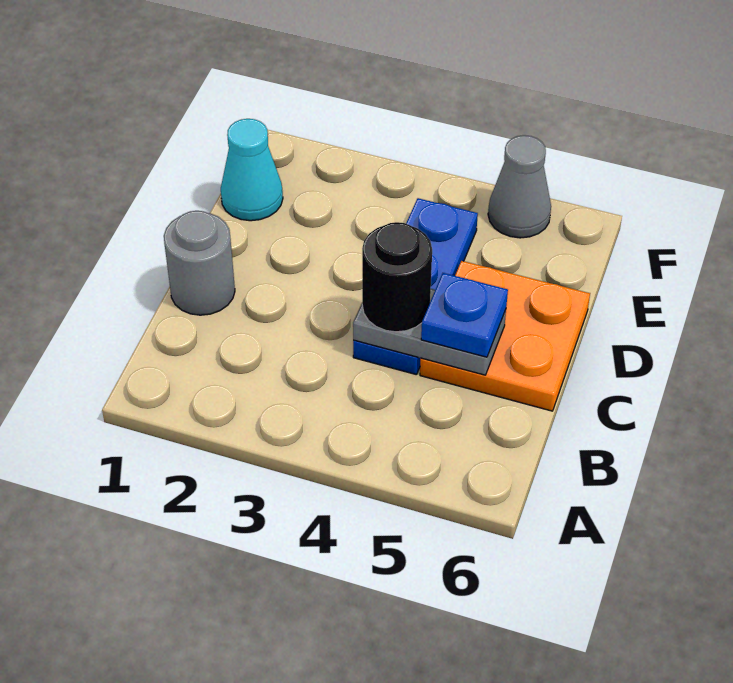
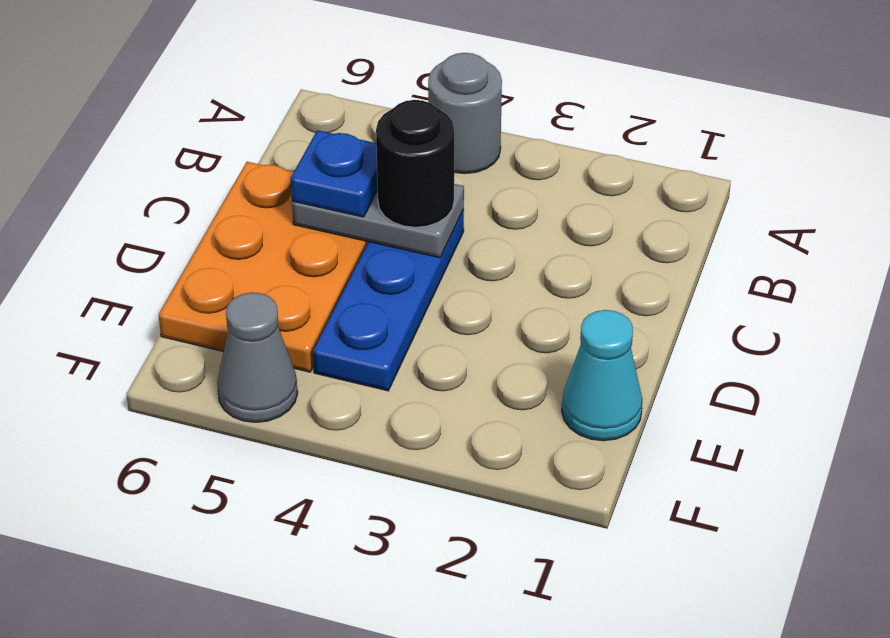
grey 1x1 round brick [164,211,235,315] -> grey 1x1 round brick moved to [428,53,502,174]
orange 2x2 plate [420,261,590,411] -> orange 2x3 plate [159,162,368,372]

